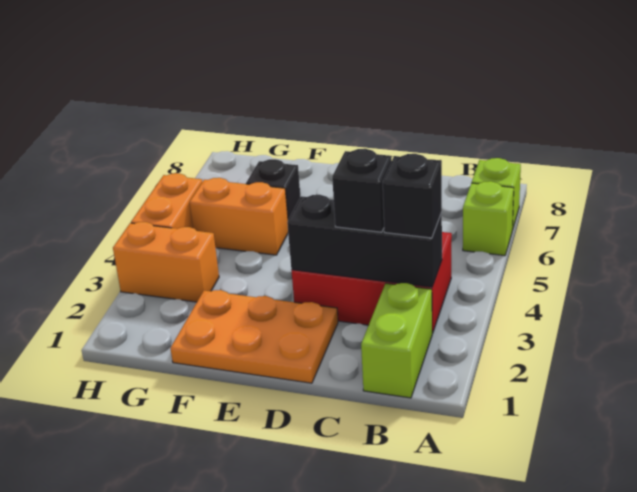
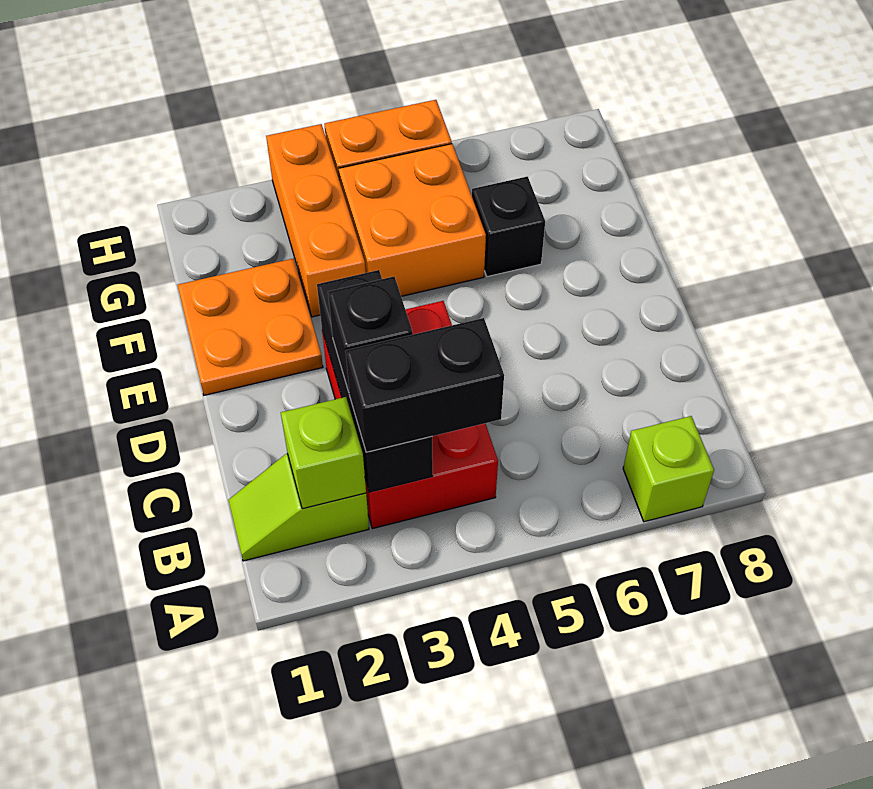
lime 1x1 brick [463,181,514,256] -> lime 1x1 brick moved to [281,397,366,509]
lime 1x2 brick [361,283,432,398] -> lime 1x2 slope [228,454,369,561]
black 1x1 brick [383,154,442,238] -> black 1x2 brick [345,318,504,452]
orange 2x3 plate [170,290,338,383] -> orange 2x2 plate [177,258,323,395]
orange 1x2 brick [190,178,288,255] -> orange 2x2 brick [339,144,486,296]
orange 1x2 brick [113,222,219,302] -> orange 1x3 brick [266,124,366,317]

